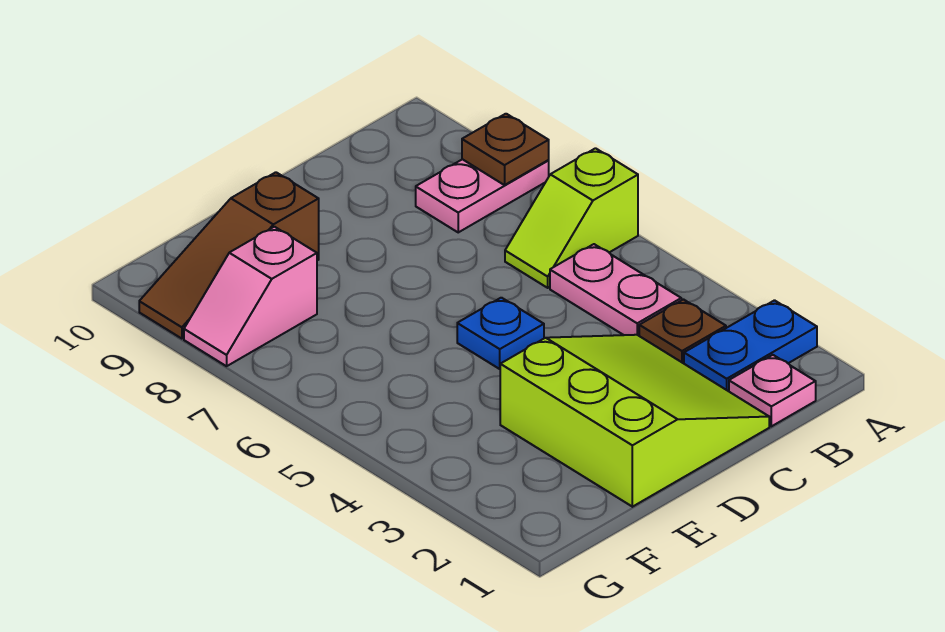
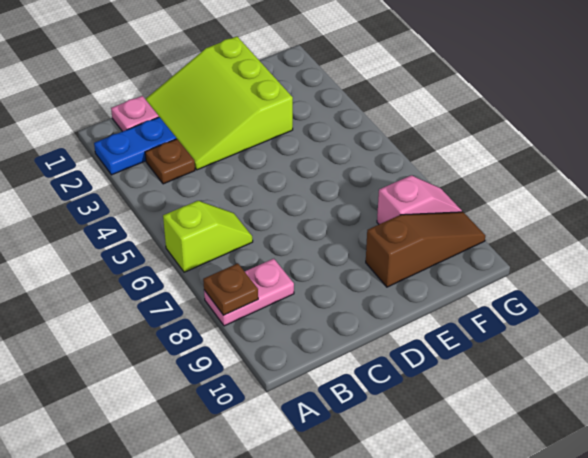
pink 1x2 plate [550,244,681,336] -> none
blue 1x1 plate [457,298,544,369] -> none

